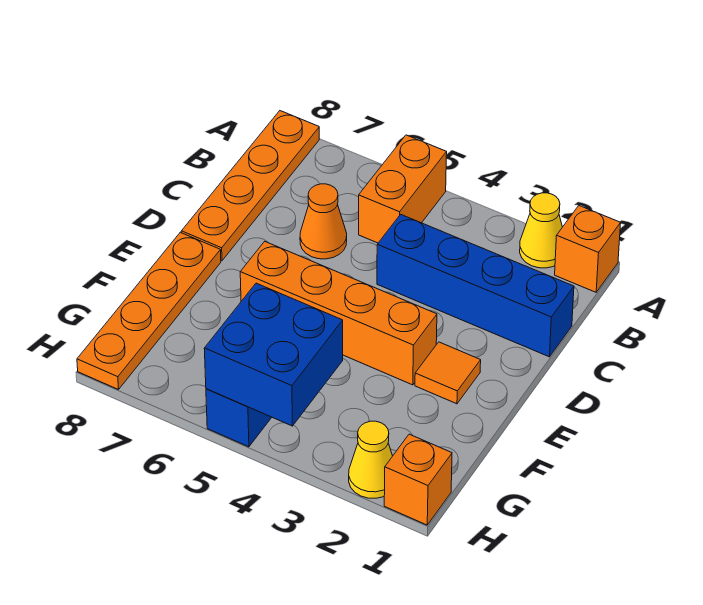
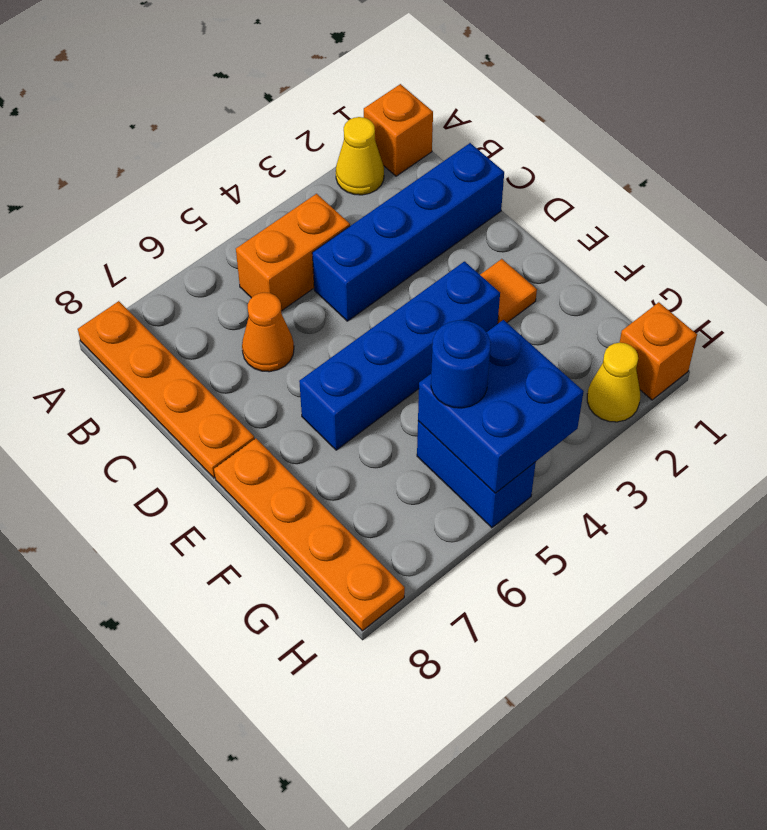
orange 1x2 brick [359,135,447,243] -> orange 1x2 brick turned to [236,194,350,311]
orange 1x4 brick [240,241,437,385] -> blue 1x4 brick [299,261,500,450]
none -> blue 1x1 round brick [431,320,491,408]

